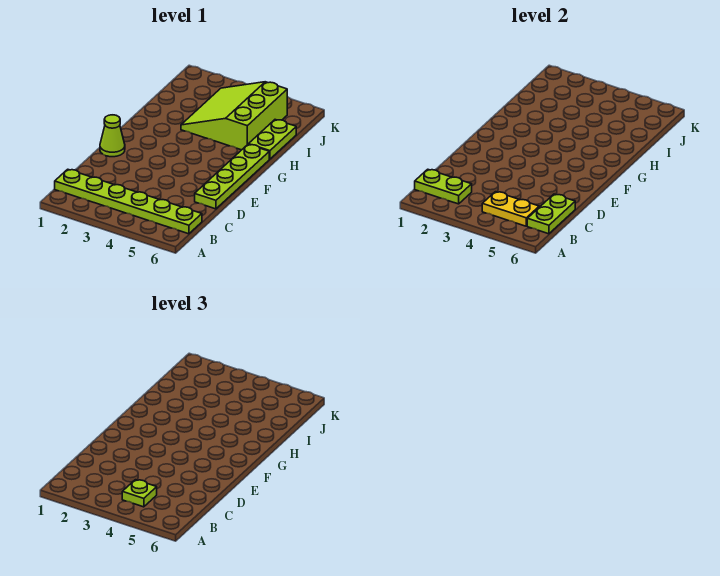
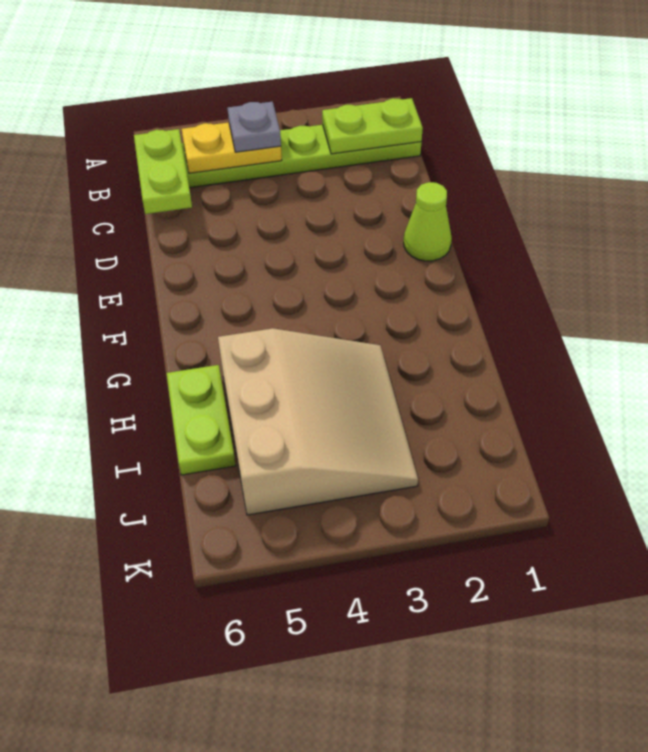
lime 1x1 plate [122,480,157,507] -> grey 1x1 plate [228,102,281,152]
lime 1x4 plate [195,144,269,209] -> none
lime 3x3 slope [181,82,287,150] -> tan 3x3 slope [218,328,418,515]

